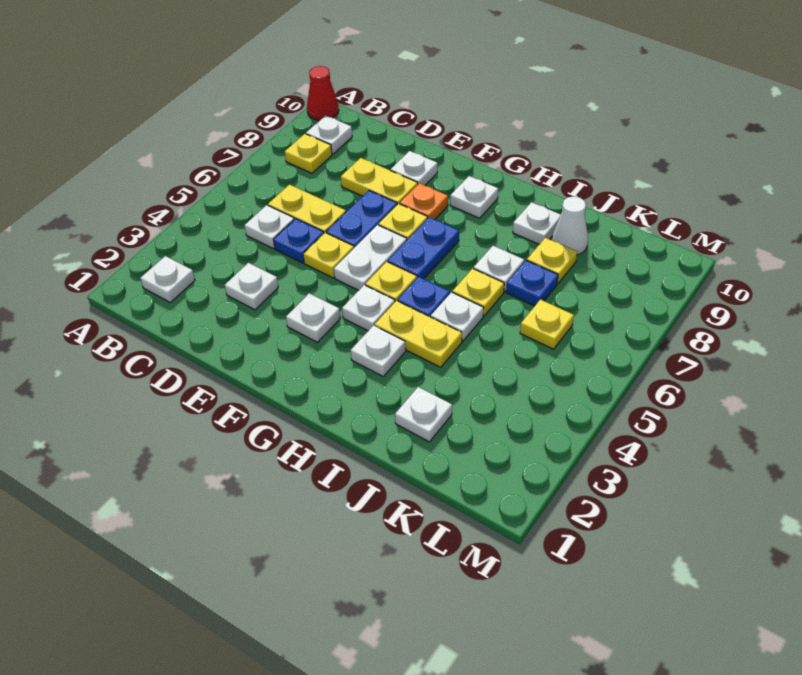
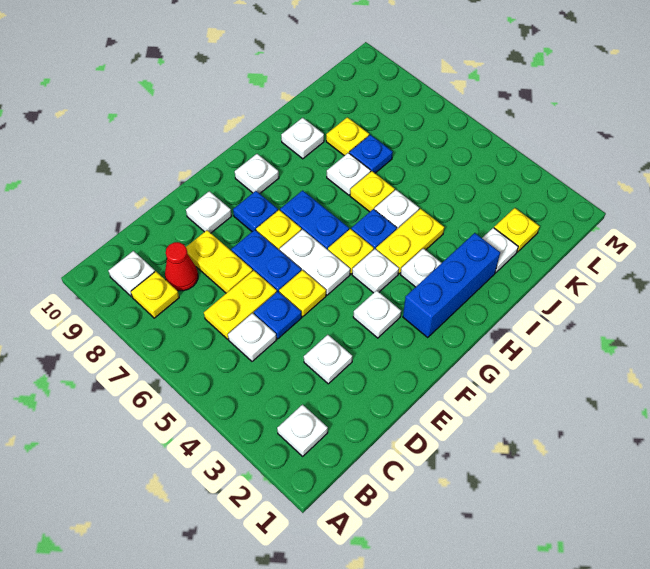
red 1x1 cone [307,66,339,120] -> red 1x1 cone moved to [165,242,198,291]
yellow 1x2 plate [341,158,418,205] -> yellow 1x2 plate turned to [186,230,253,293]
orange 1x1 plate [400,183,448,219] -> blue 1x1 plate [233,191,278,231]
none -> blue 1x3 brick [403,233,500,338]
white 1x1 cone [552,196,588,255] -> none
yellow 1x1 plate [520,300,574,349] -> yellow 1x1 plate moved to [494,208,540,252]

